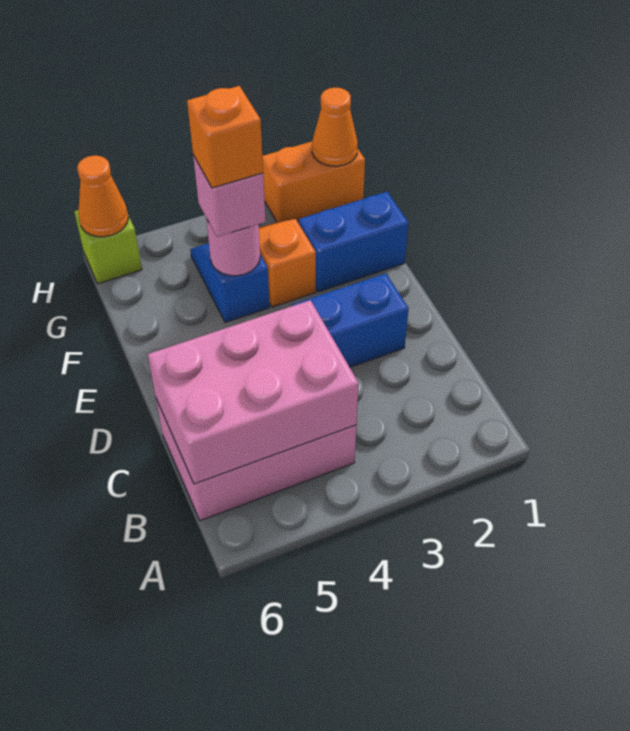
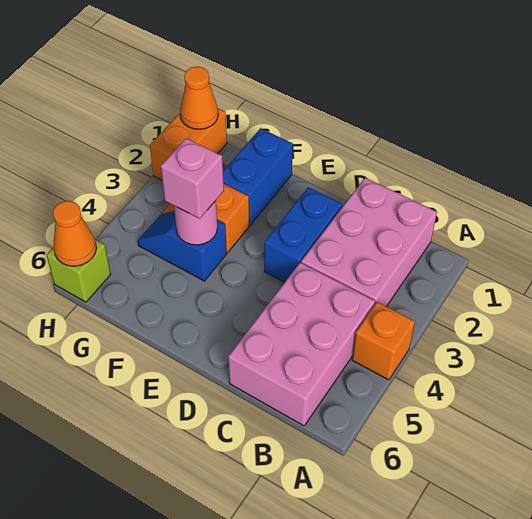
pink 2x3 brick [148,300,359,484] -> pink 2x3 brick moved to [301,178,437,306]
orange 1x1 brick [187,86,263,188] -> orange 1x1 brick moved to [352,302,415,380]

